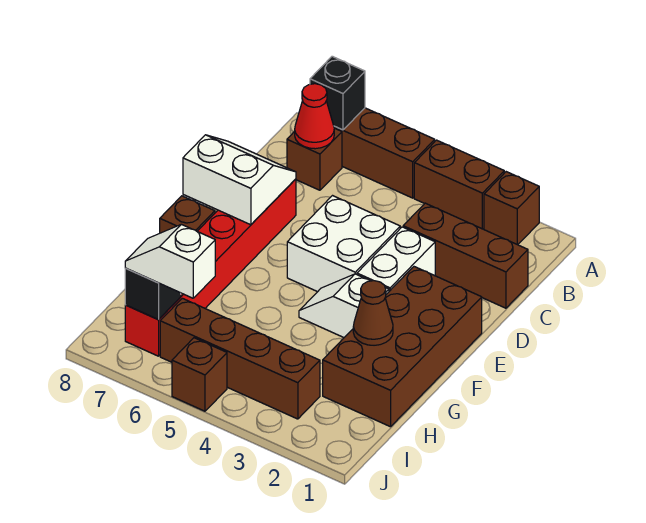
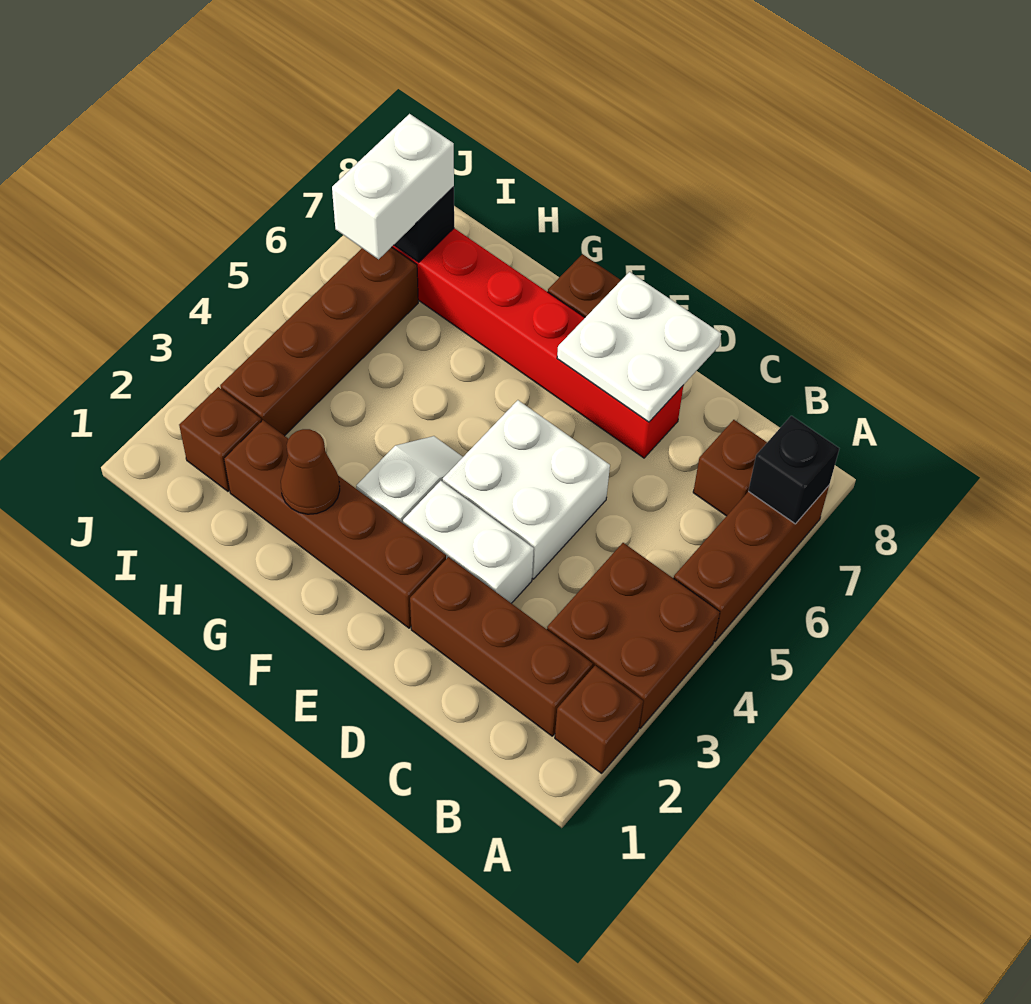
brown 1x2 brick [414,140,504,229] -> brown 2x2 brick [547,543,720,728]
red 1x1 cone [295,84,334,149] -> none
brown 1x3 brick [403,203,528,308] -> brown 1x3 brick turned to [410,557,593,736]
white 2x2 slope [183,135,296,225] -> white 2x2 plate [557,272,721,422]
brown 2x4 brick [323,267,482,427] -> brown 1x4 brick [224,420,446,628]
white 1x2 slope [125,224,215,298] -> white 1x2 brick [332,114,454,259]
brown 1x1 brick [172,338,227,411] -> brown 1x1 brick moved to [179,387,261,491]

